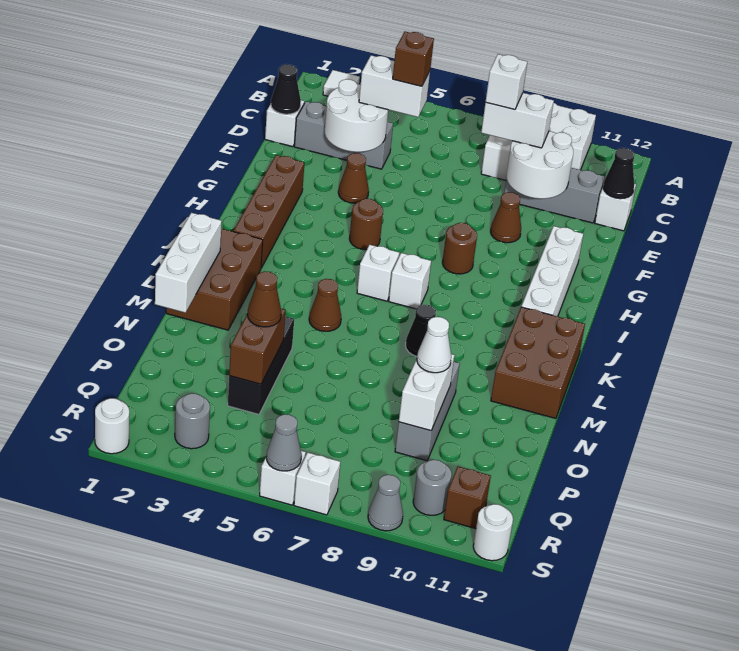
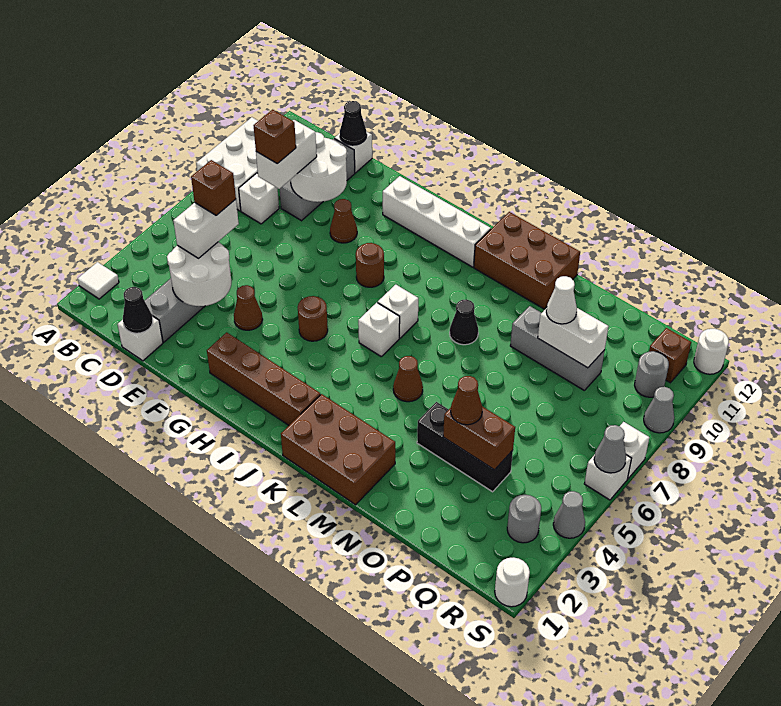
white 1x1 brick [486,54,527,110] -> brown 1x1 brick [253,110,296,164]
white 1x3 brick [155,213,222,313] -> none
none -> grey 1x1 cone [553,491,585,538]

